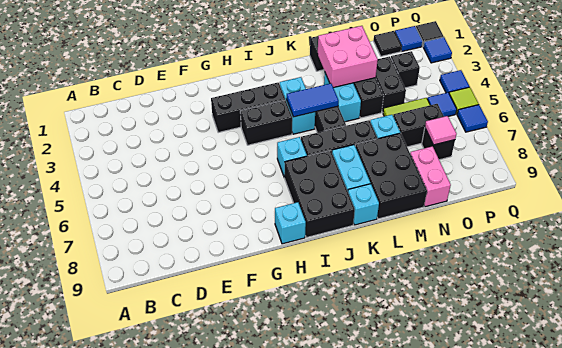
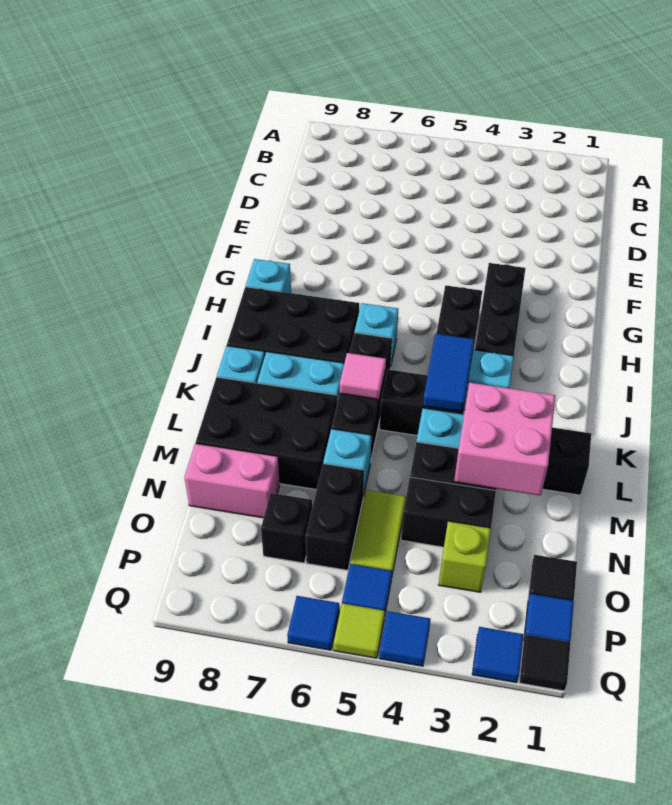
black 1x1 brick [391,51,420,88] -> lime 1x1 brick [439,521,491,592]
pink 1x1 tile [425,116,457,145] -> pink 1x1 tile moved to [340,353,386,399]

